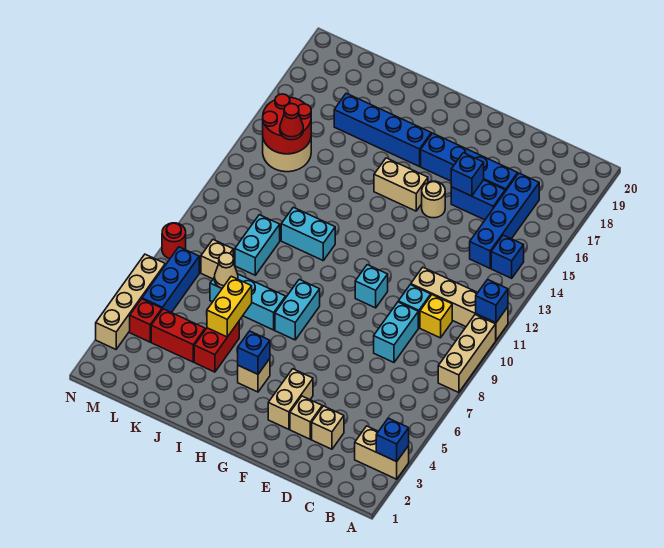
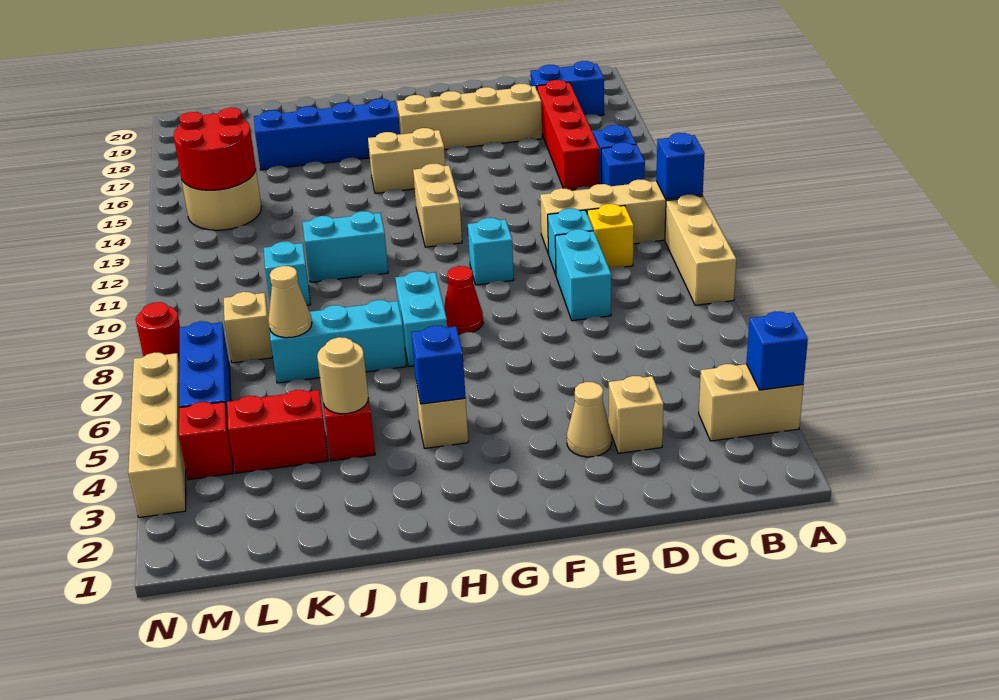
blue 1x4 brick [470,173,539,268] -> red 1x4 brick [537,80,599,190]
blue 1x2 brick [451,180,505,220] -> blue 1x2 brick moved to [531,61,604,116]
blue 1x4 brick [421,133,518,191] -> tan 1x4 brick [397,84,542,150]
tan 1x1 brick [290,396,322,439] -> tan 1x1 cone [567,382,612,457]
blue 1x1 brick [451,153,484,196] -> blue 1x1 brick moved to [601,142,645,186]
tan 1x2 brick [268,369,313,429] -> tan 1x2 brick moved to [413,164,462,247]
tan 1x1 round brick [422,181,445,218] -> tan 1x1 round brick moved to [317,337,368,414]
yellow 1x2 brick [207,276,252,337] -> none
cyan 1x2 brick [235,215,280,275] -> cyan 1x1 brick [264,242,311,305]
red 1x1 cone [280,104,303,140] -> red 1x1 cone moved to [444,266,483,334]

